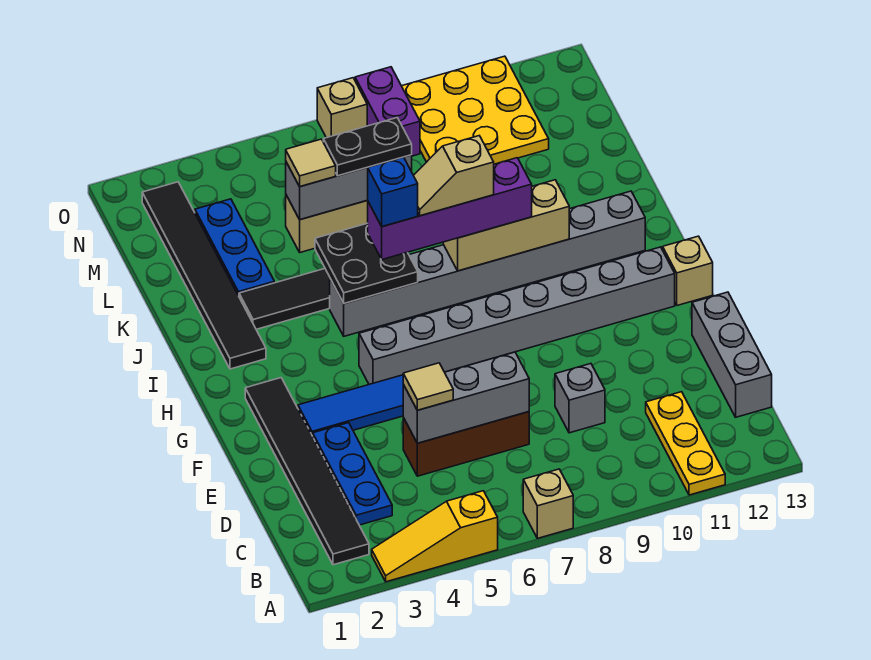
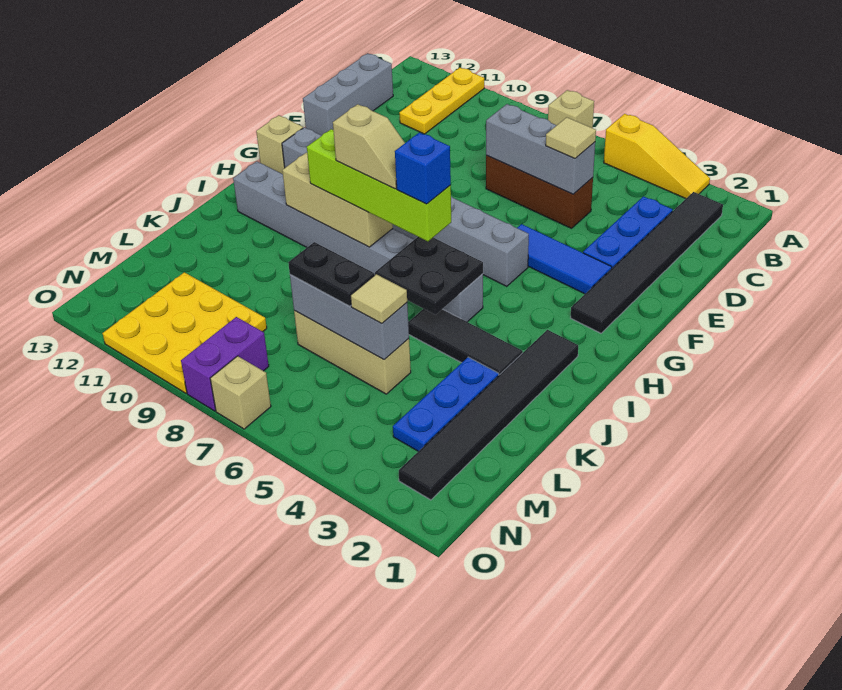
grey 1x1 brick [555,364,605,433] -> none
purple 1x4 brick [368,158,532,260] -> lime 1x4 brick [307,129,451,241]

